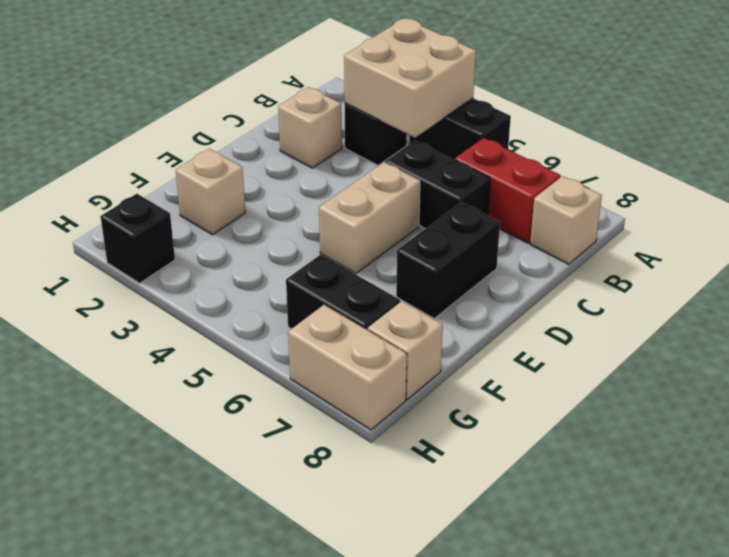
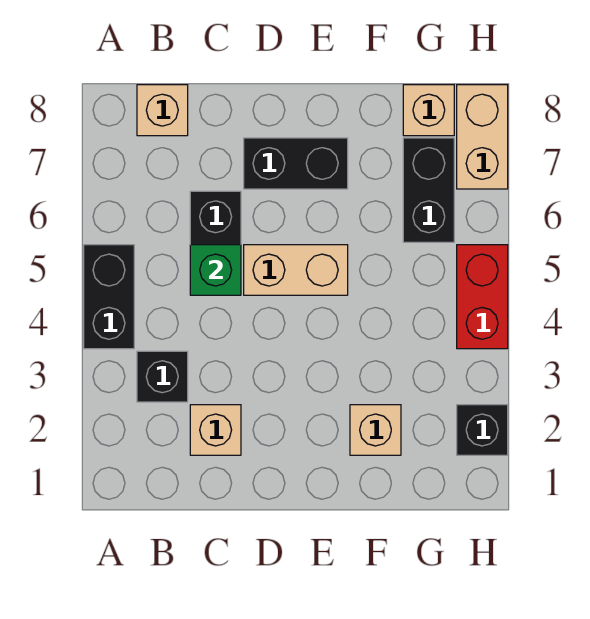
tan 2x2 brick [344,18,476,138] -> none
red 1x2 brick [455,138,561,243] -> red 1x2 brick moved to [457,245,508,349]
none -> green 1x1 brick [190,245,241,295]

